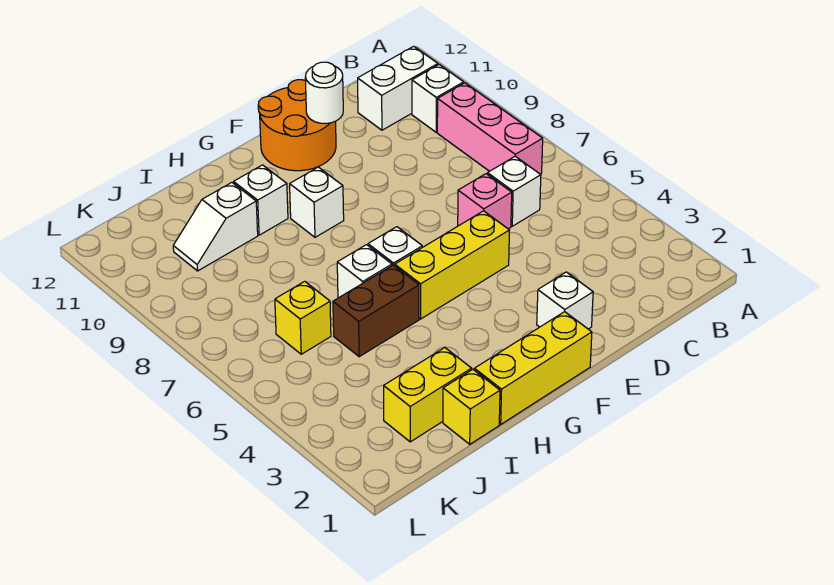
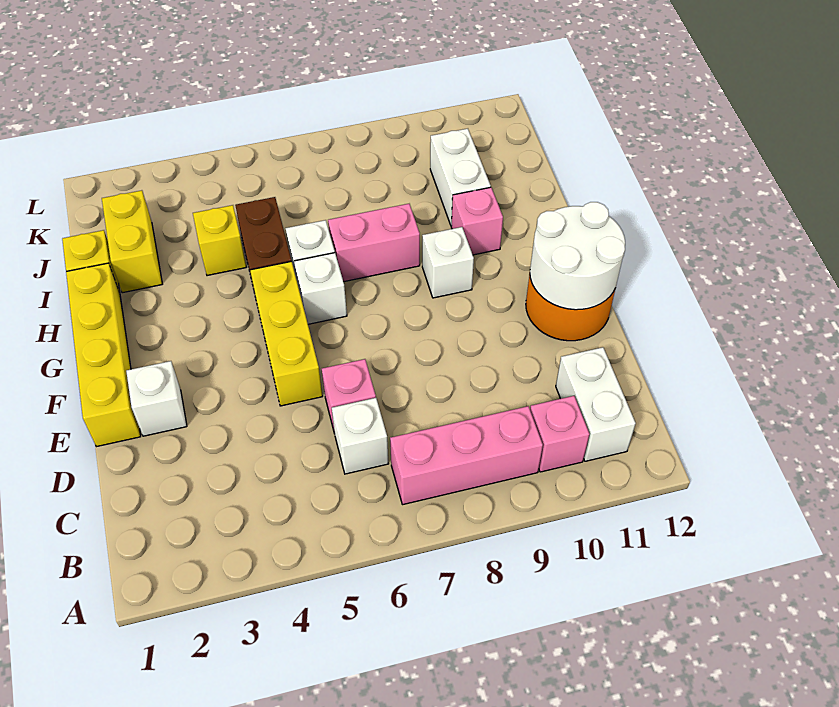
white 1x1 brick [412,65,464,132] -> pink 1x1 brick [530,396,590,472]
white 1x1 round brick [305,62,343,124] -> white 2x2 round brick [530,202,625,310]
yellow 1x3 brick [474,312,592,424] -> yellow 1x4 brick [66,263,141,447]
none -> pink 1x2 brick [328,204,420,282]
white 1x1 brick [234,165,288,235] -> pink 1x1 brick [451,187,503,255]
white 1x2 slope [173,183,258,271] -> white 1x2 brick [430,129,491,226]
yellow 1x1 brick [275,281,331,354] -> yellow 1x1 brick moved to [193,205,246,276]

